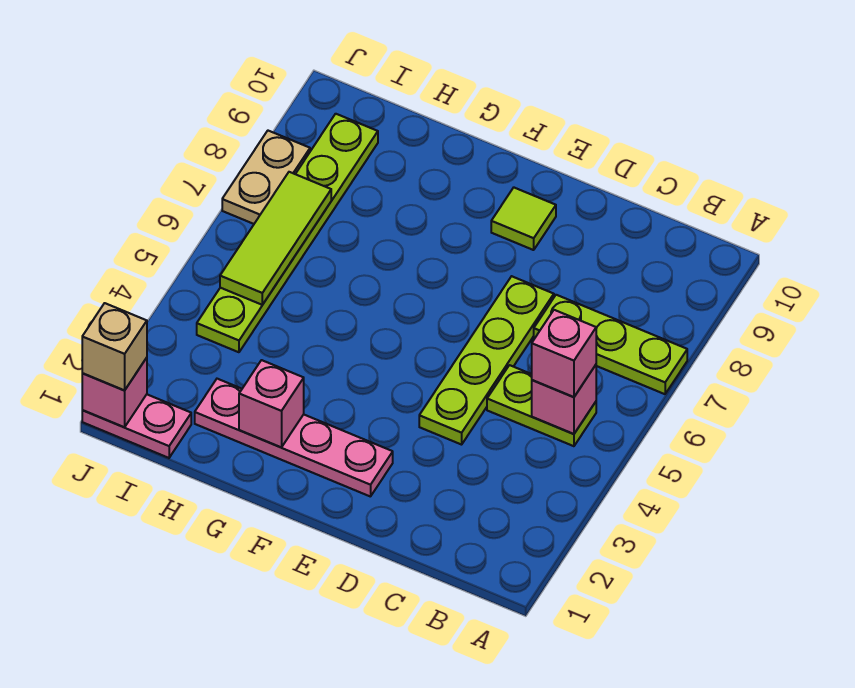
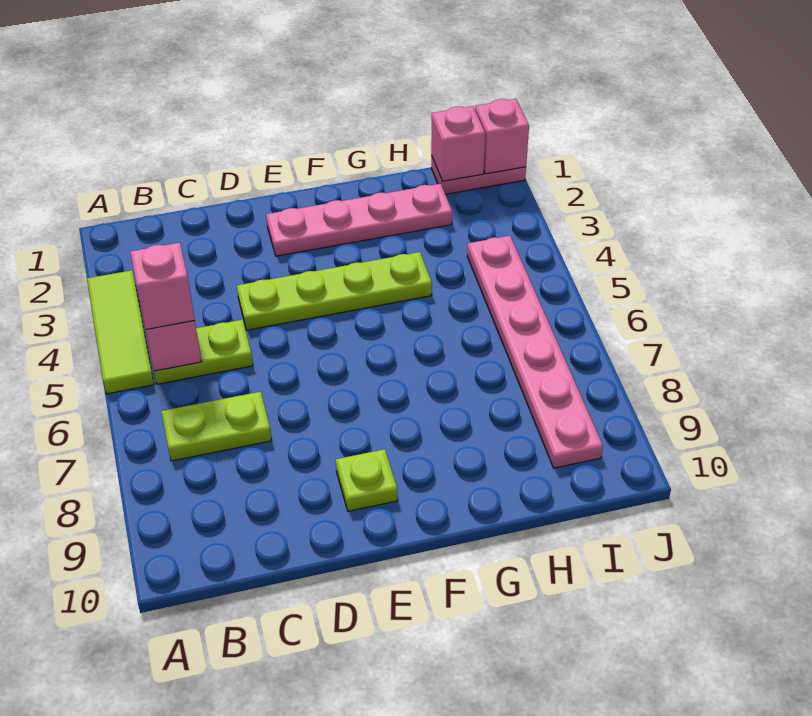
lime 1x3 plate [534,295,687,394] -> lime 1x2 plate [161,392,272,461]
lime 1x4 plate [419,276,554,445] -> lime 1x4 plate turned to [237,252,432,330]
lime 1x1 tile [491,188,556,250] -> lime 1x1 plate [336,449,398,511]
pink 1x1 brick [239,360,304,447] -> pink 1x1 brick moved to [431,106,485,181]
lime 1x6 plate [197,114,378,352] -> pink 1x6 plate [467,236,603,468]
lime 1x3 tile [220,172,331,305] -> lime 1x3 tile moved to [87,270,154,394]
tan 1x1 brick [82,303,147,390] -> none
tan 1x2 plate [222,131,310,224] -> none

